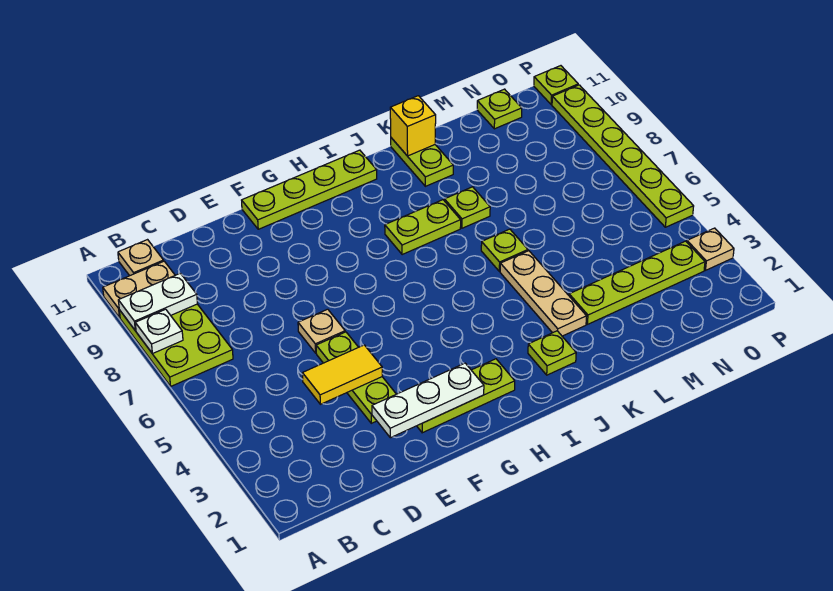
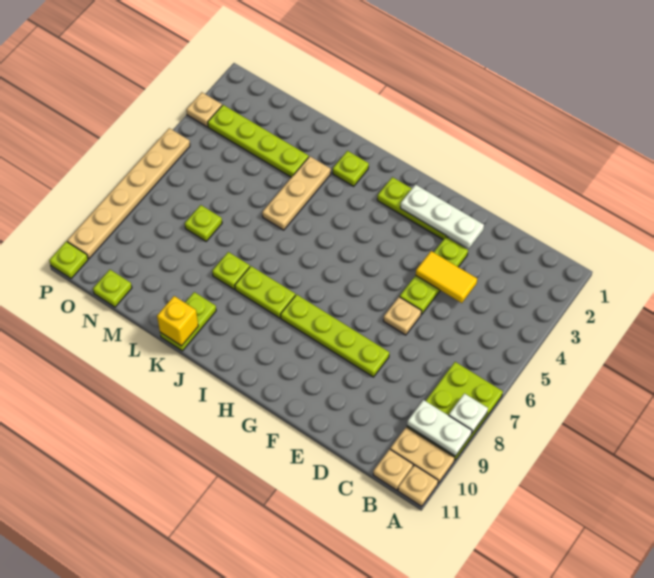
none -> tan 1x1 plate [398,465,438,506]
lime 1x4 plate [242,150,377,229] -> lime 1x4 plate moved to [281,294,389,377]
lime 1x1 plate [481,229,528,271] -> lime 1x1 plate moved to [185,205,222,241]
lime 1x6 plate [552,85,694,227] -> tan 1x6 plate [67,128,190,259]

